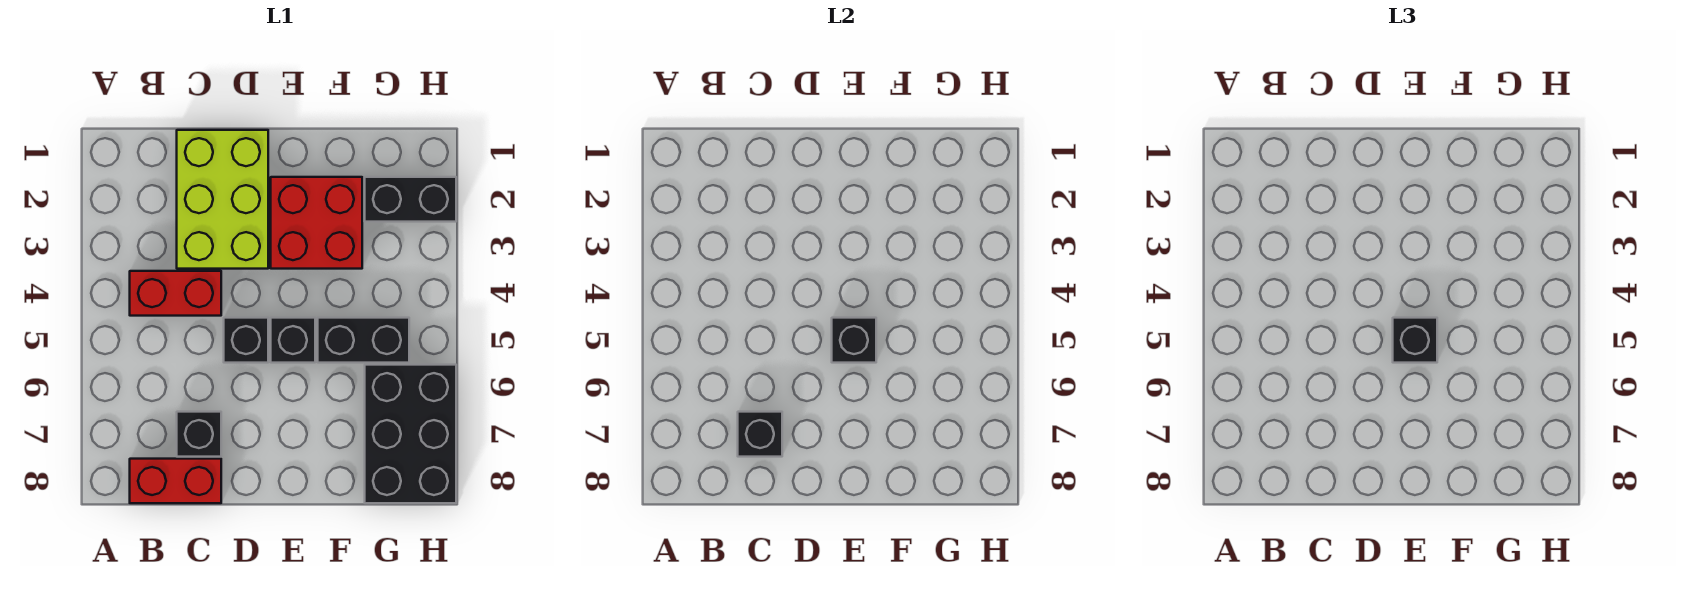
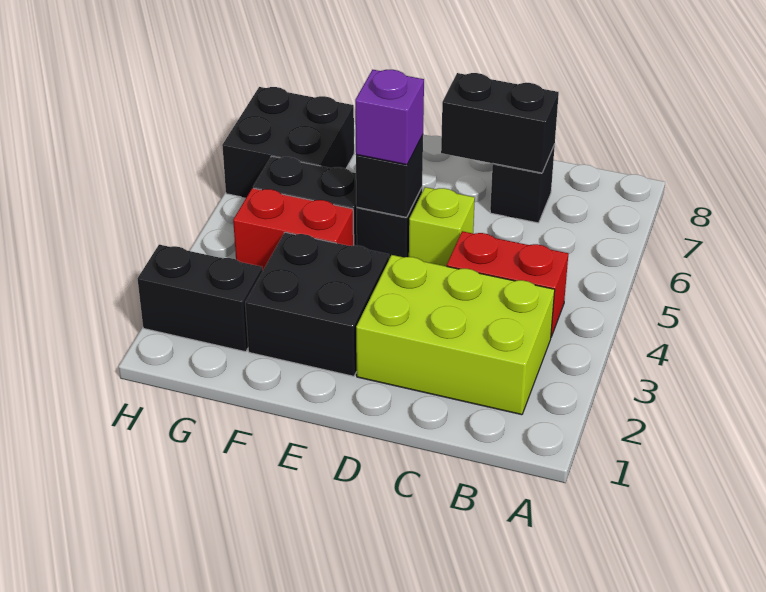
red 1x2 brick [130,459,221,503] -> red 1x2 brick moved to [233,188,354,271]
lime 2x3 brick [177,130,268,269] -> lime 2x3 brick turned to [356,255,555,415]
black 1x1 brick [738,412,782,457] -> black 1x2 brick [441,73,559,173]
black 1x1 brick [224,318,268,363] -> lime 1x1 brick [409,187,475,266]
red 2x2 brick [271,177,362,269] -> black 2x2 brick [245,232,389,376]
black 1x1 brick [1393,318,1437,363] -> purple 1x1 brick [355,70,424,165]
black 2x3 brick [365,365,456,503] -> black 2x2 brick [222,87,354,198]

